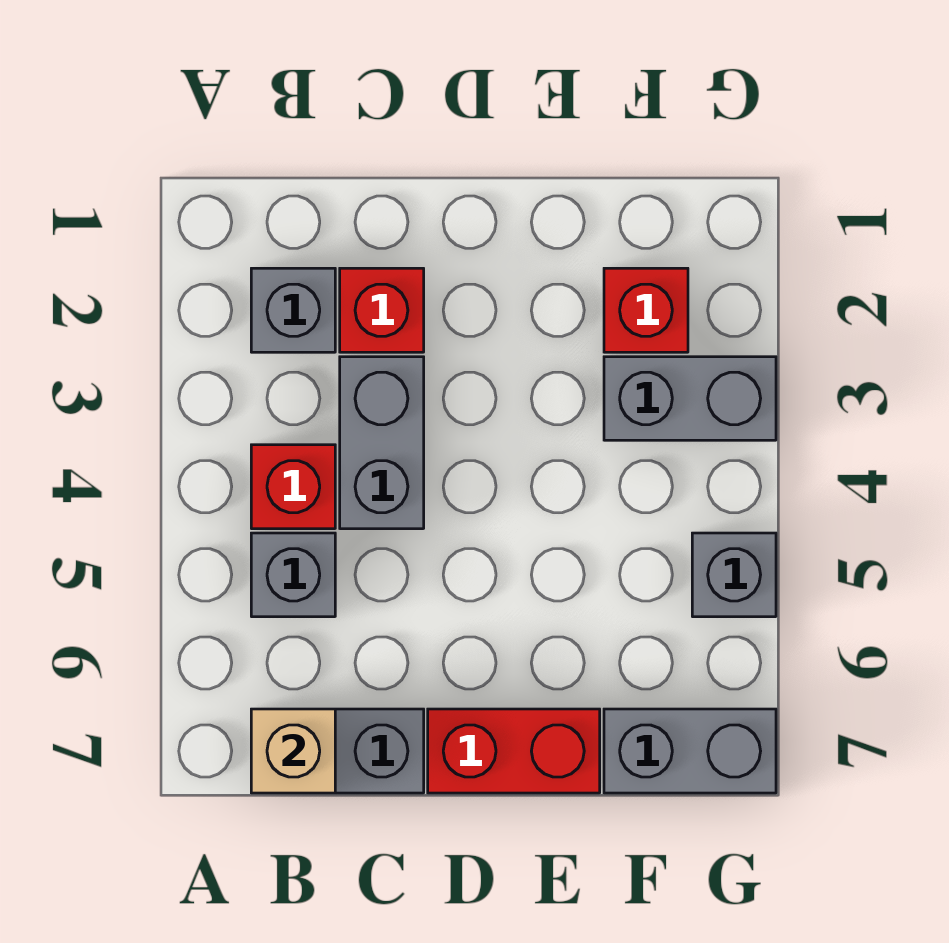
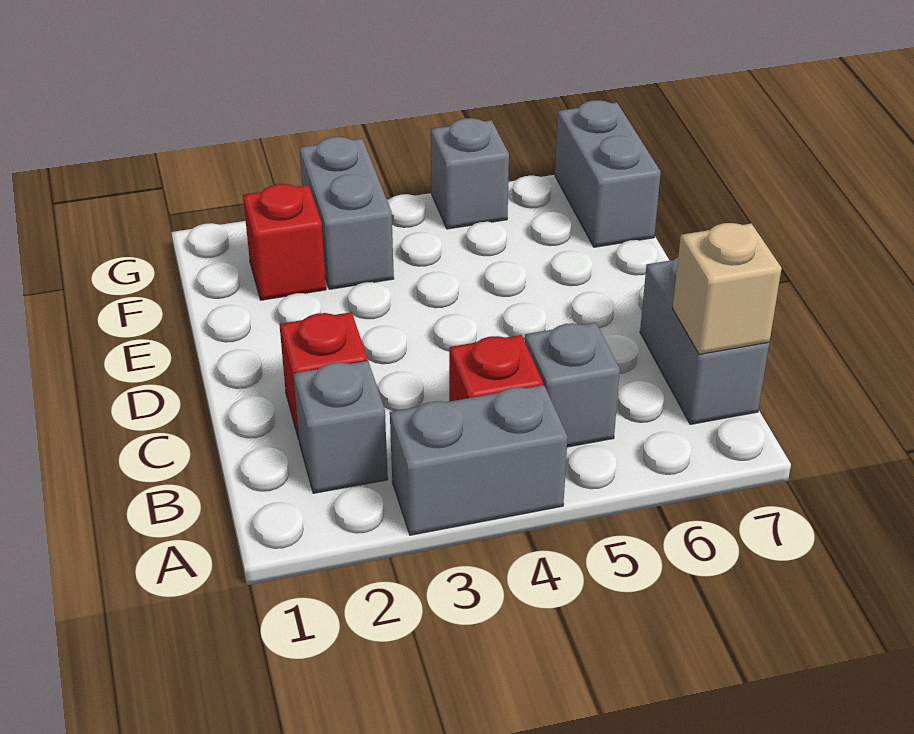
grey 1x2 brick [340,357,424,529] -> grey 1x2 brick moved to [390,385,568,535]
red 1x2 brick [428,709,600,793] -> none

